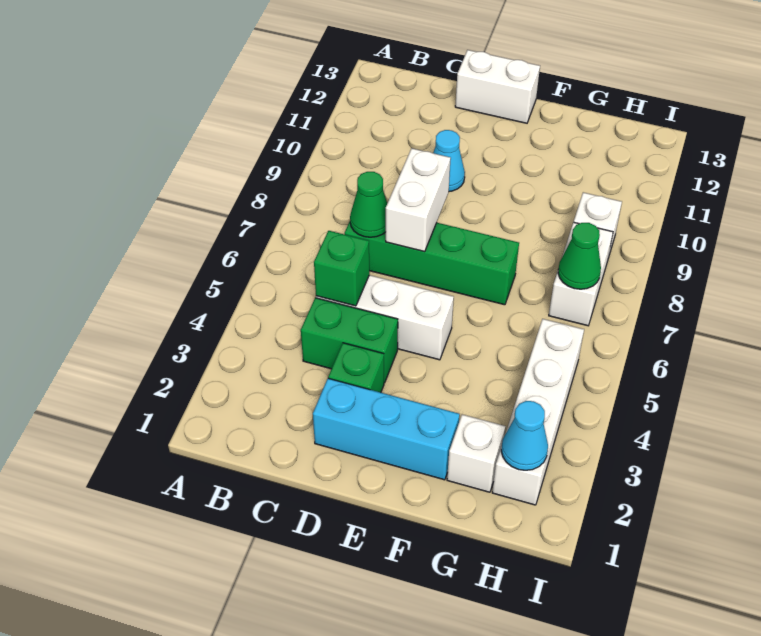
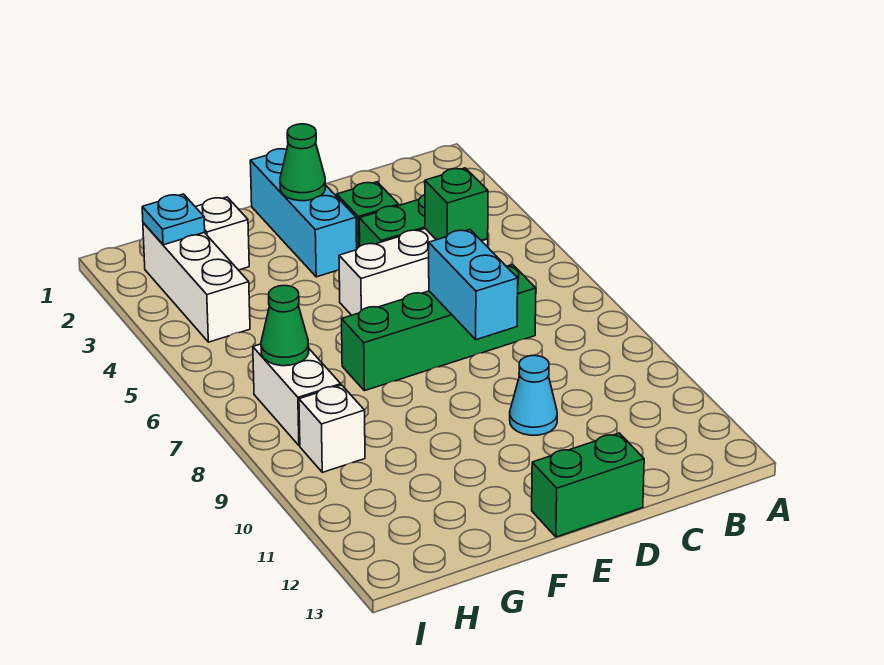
green 1x1 cone [350,172,387,237] -> green 1x1 cone moved to [280,124,325,201]
cyan 1x3 brick [313,378,460,480] -> cyan 1x3 brick turned to [250,149,357,277]
white 1x2 brick [386,148,451,252] -> cyan 1x2 brick [429,230,518,340]
white 1x2 brick [455,50,540,123] -> green 1x2 brick [532,433,644,537]
white 1x4 brick [492,319,584,505] -> white 1x3 brick [143,223,250,342]
cyan 1x1 cone [501,401,548,470] -> cyan 1x1 plate [142,194,205,245]

